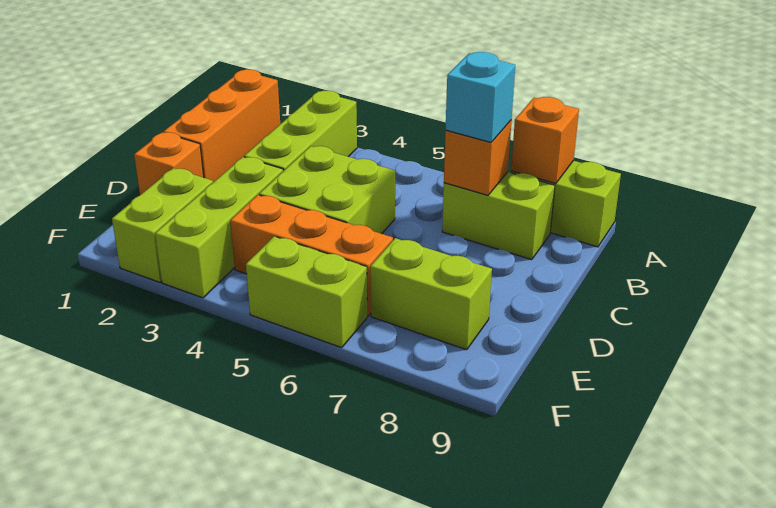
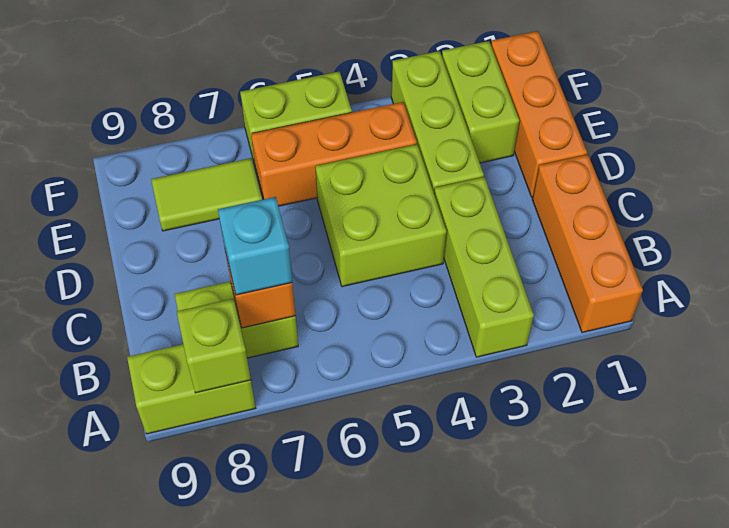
orange 1x1 brick [511,97,579,183] -> lime 1x1 brick [177,299,251,393]
orange 1x1 brick [134,132,204,195] -> orange 1x3 brick [491,31,587,197]
lime 1x2 brick [370,238,492,350] -> lime 1x2 tile [151,158,262,231]

